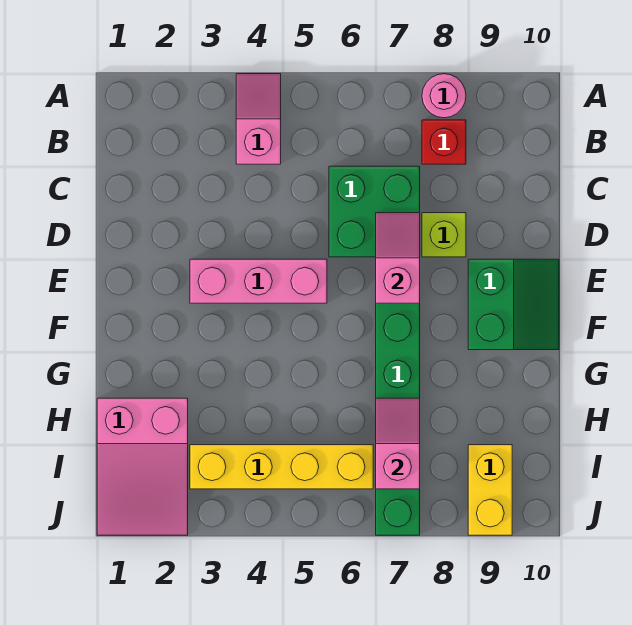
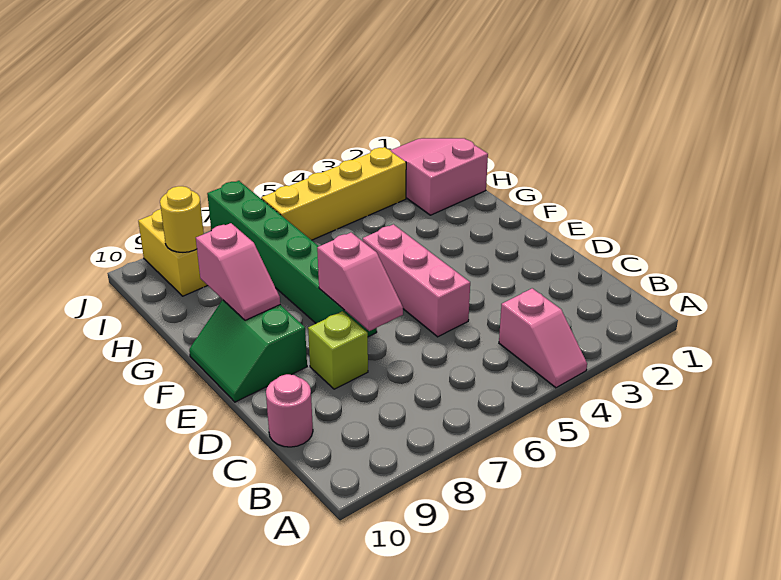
pink 1x1 round brick [422,74,466,118] -> pink 1x1 round brick moved to [266,374,313,447]
red 1x1 brick [422,120,466,164] -> none
green 2x2 brick [329,166,420,257] -> none
pink 1x3 brick [190,259,327,303] -> pink 1x3 brick turned to [363,224,470,337]
pink 1x2 slope [376,398,420,489] -> pink 1x2 slope moved to [196,223,280,320]
none -> yellow 1x1 round brick [160,186,204,252]

